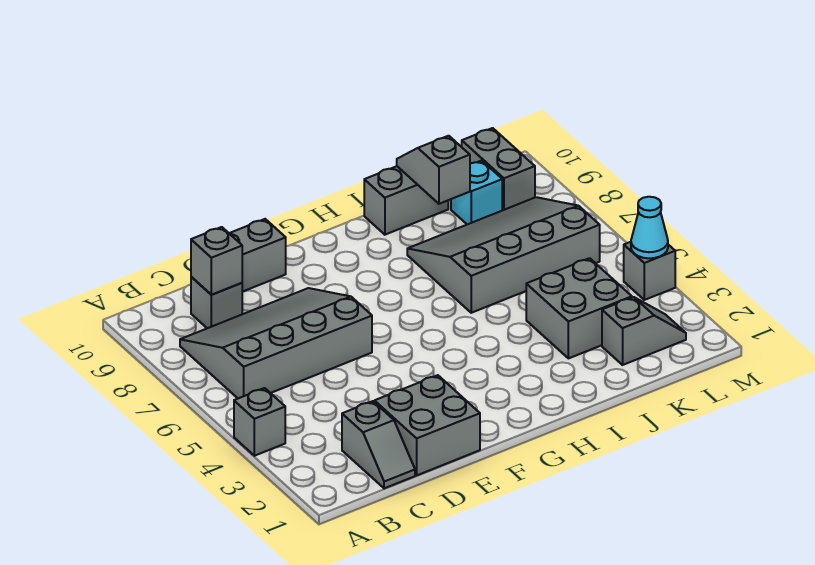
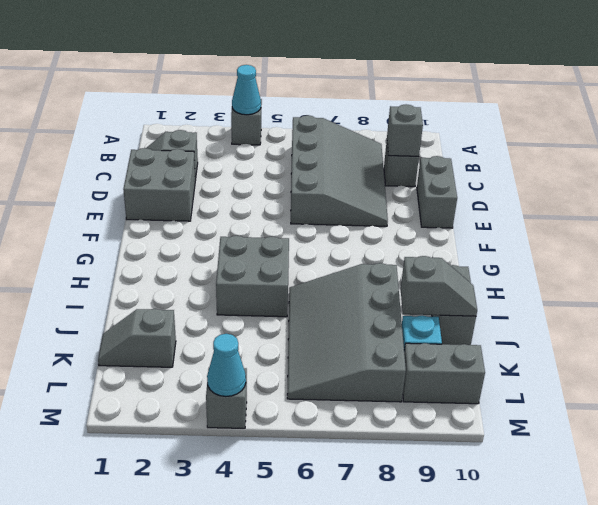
none -> cyan 1x1 cone [232,65,261,115]
grey 3x4 slope [407,197,600,313] -> grey 3x4 slope turned to [287,263,406,402]
grey 2x2 brick [526,258,632,358] -> grey 2x2 brick moved to [216,236,289,317]
grey 1x2 slope [602,297,686,365] -> grey 1x2 slope turned to [98,309,176,367]

